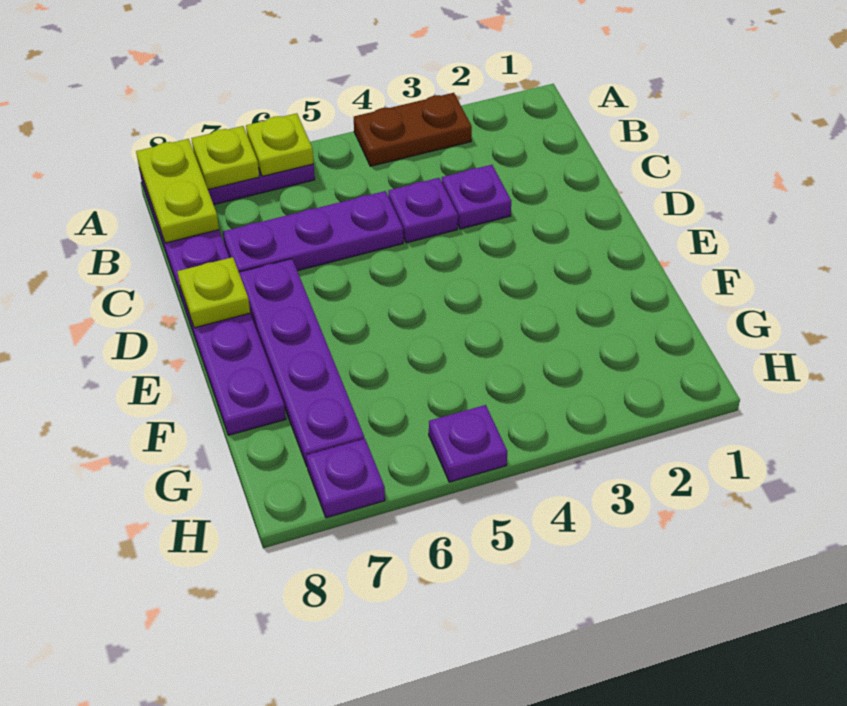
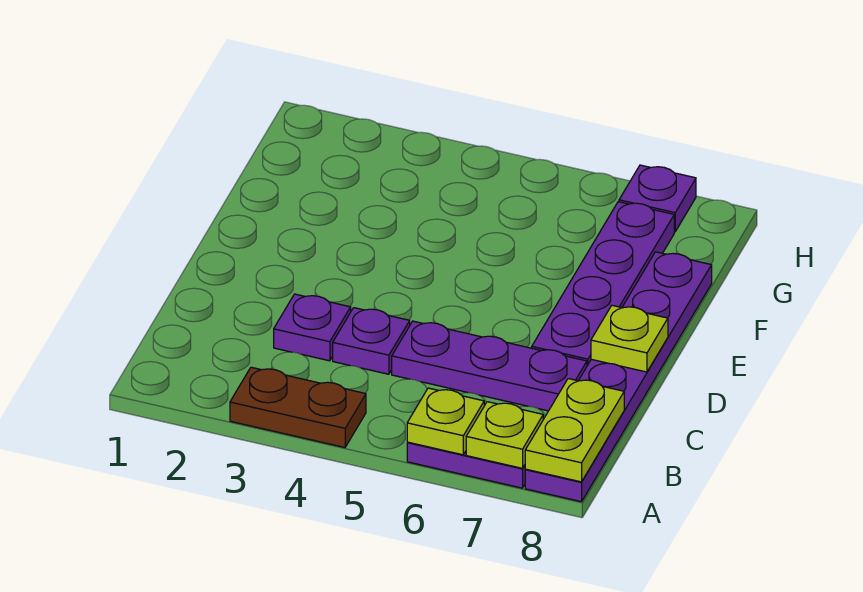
purple 1x1 plate [429,405,507,482] -> none

